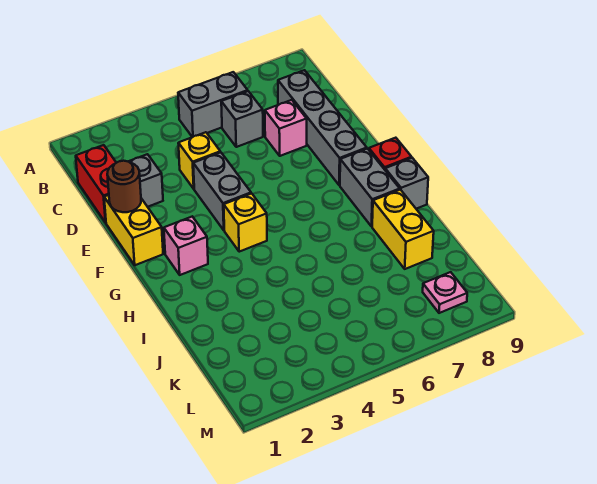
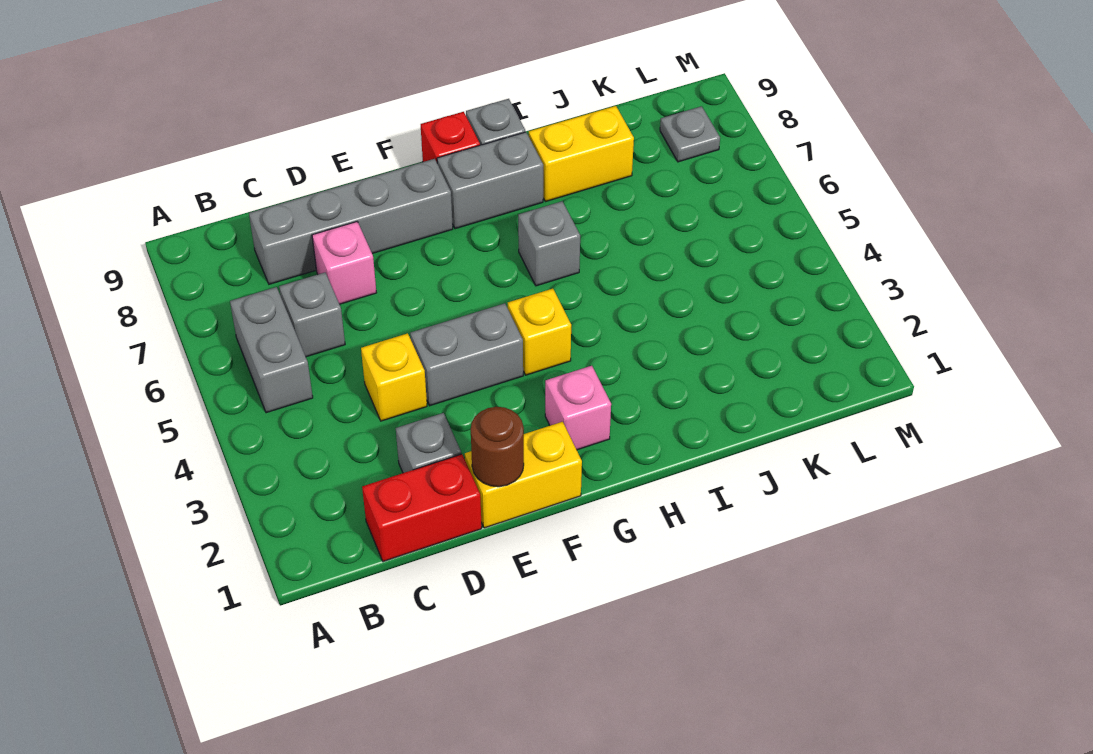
none -> grey 1x1 brick [518,201,580,286]
pink 1x1 plate [423,272,467,313] -> grey 1x1 plate [660,106,720,162]

